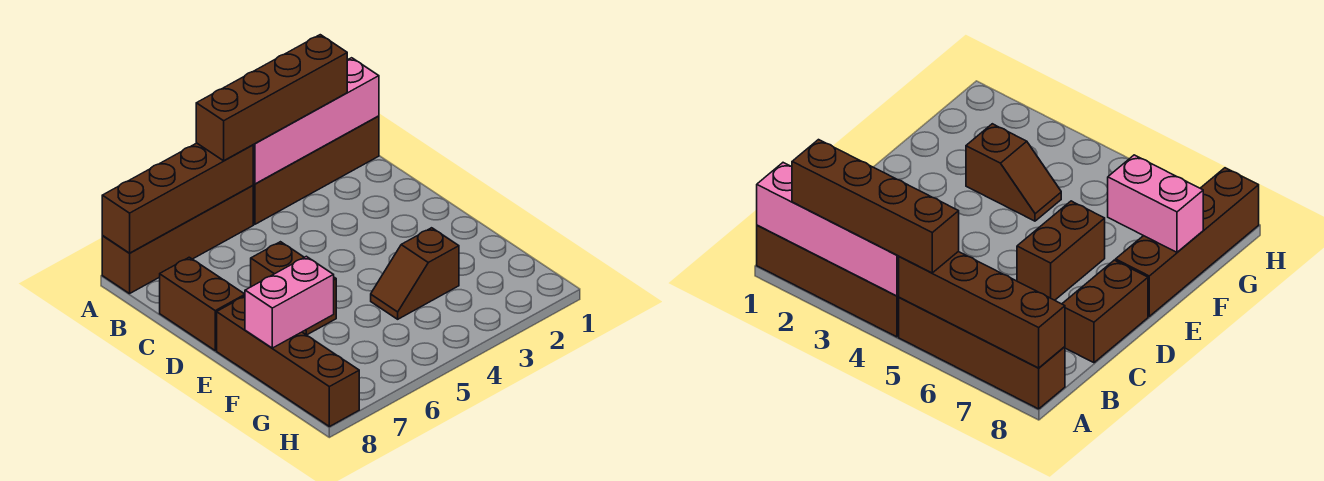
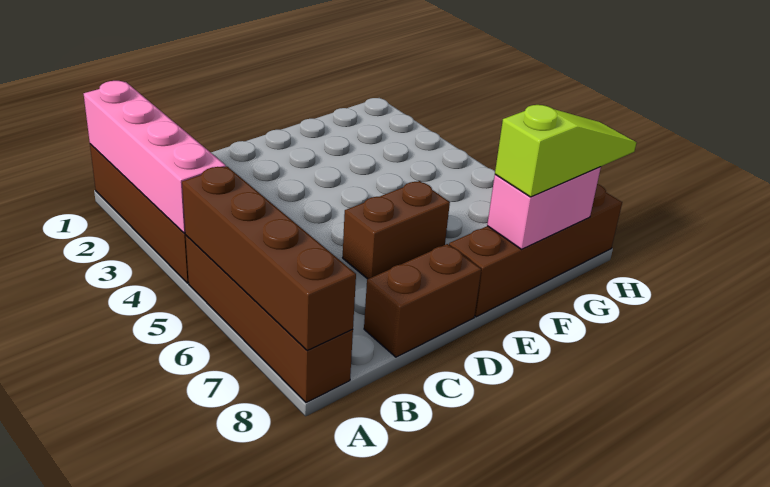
brown 1x4 brick [196,35,347,161] -> none
brown 1x2 slope [371,228,459,319] -> none
pink 1x2 brick [245,256,334,348] -> pink 1x2 brick turned to [487,167,601,249]
none -> lime 1x3 slope [495,105,636,197]

